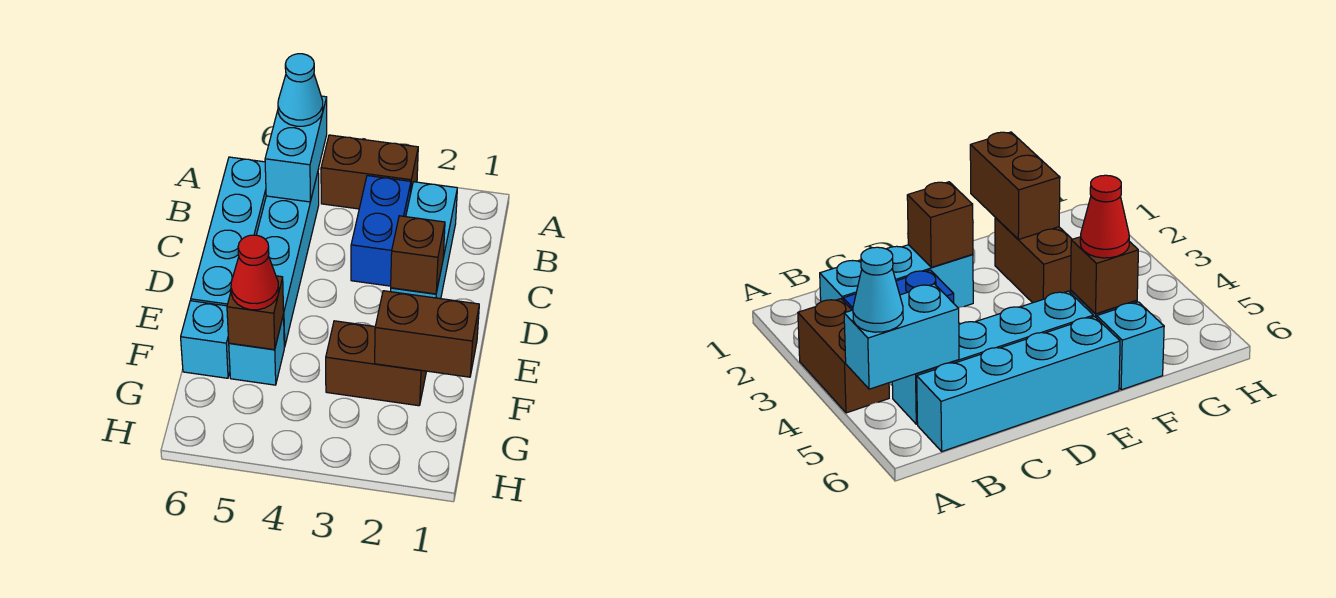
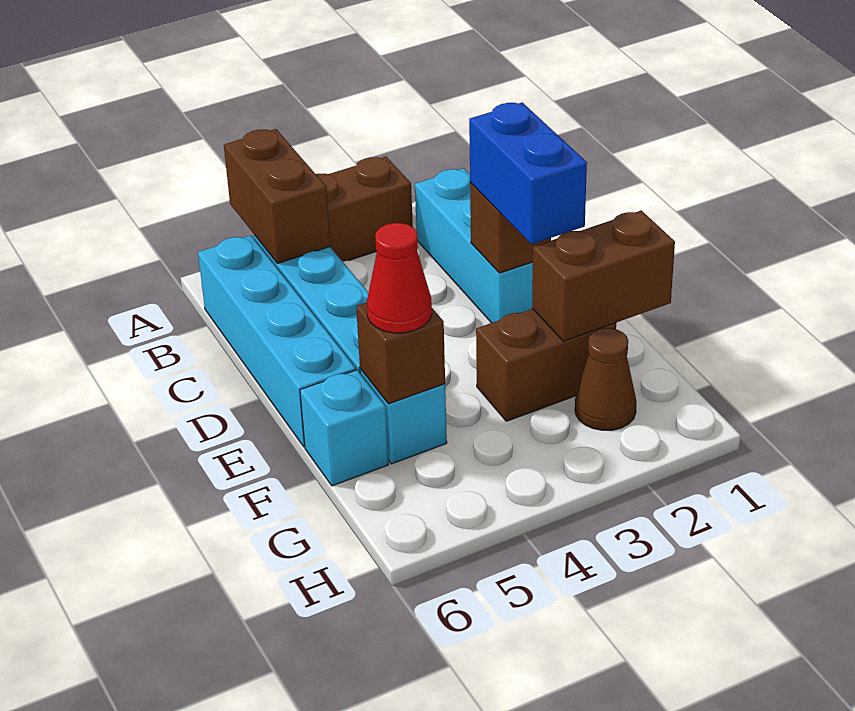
cyan 1x2 brick [265,96,327,202] -> brown 1x2 brick [224,129,330,263]
cyan 1x1 cone [278,54,323,126] -> none
blue 1x2 brick [351,176,411,286] -> blue 1x2 brick moved to [469,103,587,244]
none -> brown 1x1 cone [575,328,636,430]

